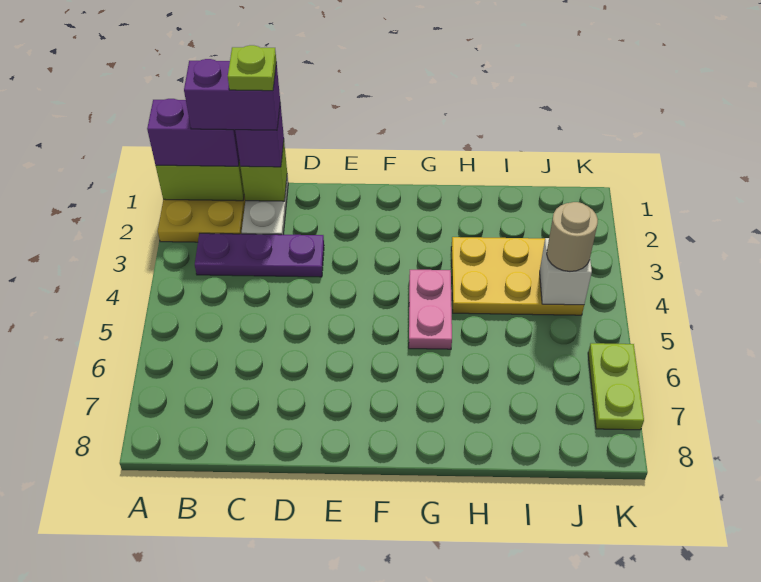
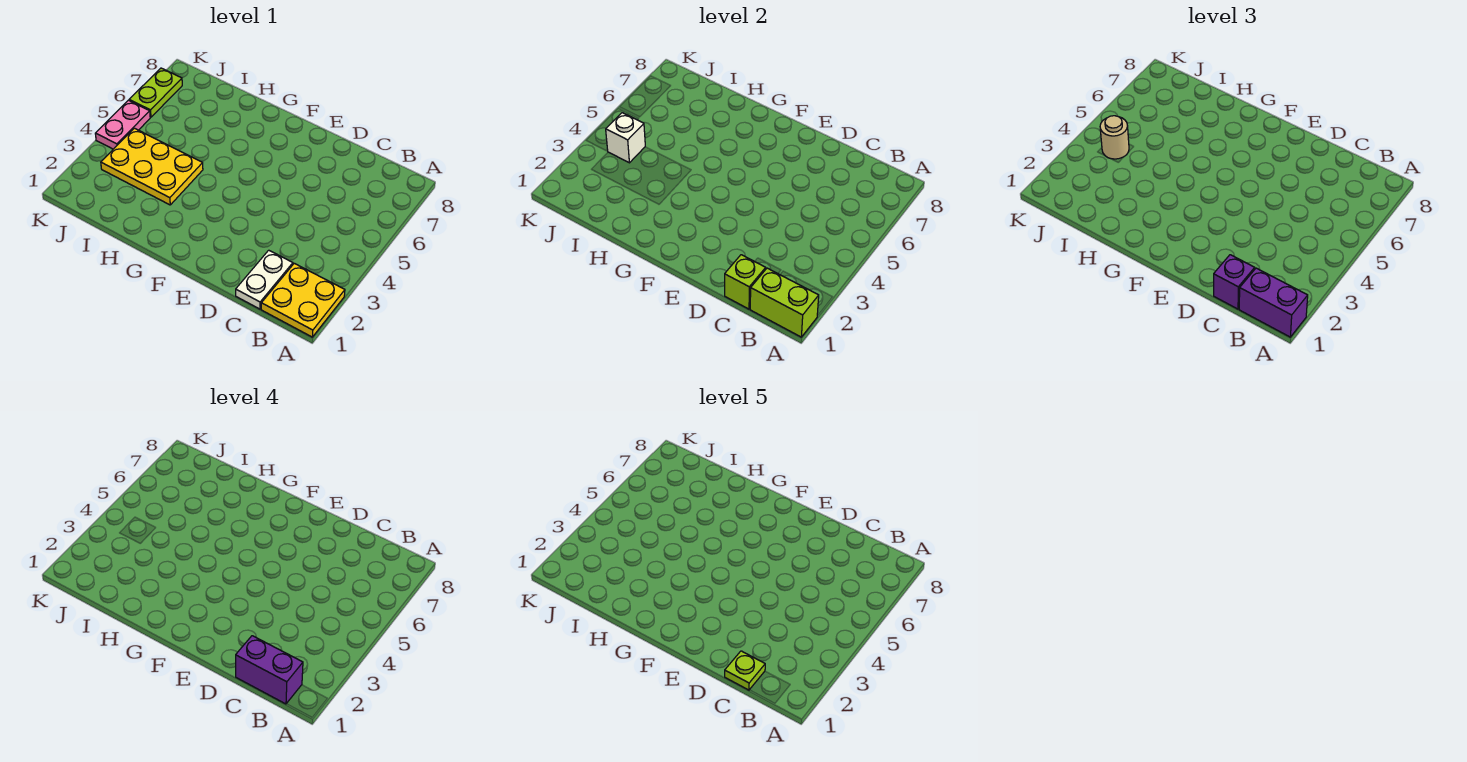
purple 1x3 plate [195,233,324,277] -> none
pink 1x2 plate [409,270,452,349] -> pink 1x2 plate moved to [95,100,150,149]

